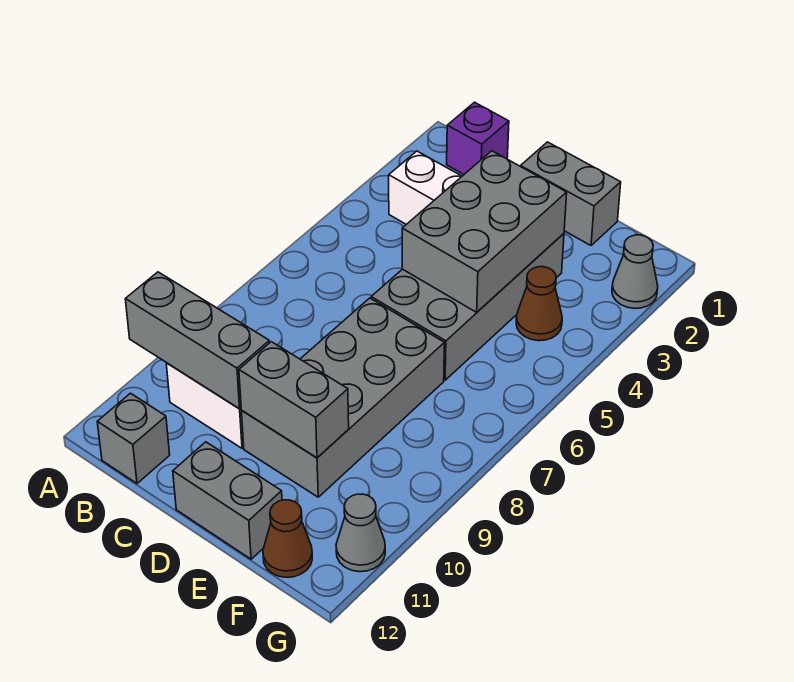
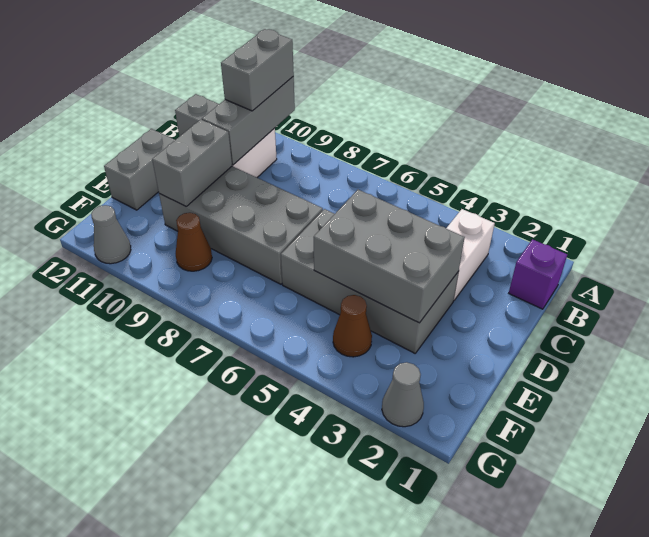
grey 1x2 brick [520,142,621,245] -> grey 1x2 brick moved to [221,29,294,111]
brown 1x1 cone [263,500,312,577] -> brown 1x1 cone moved to [176,213,212,271]

